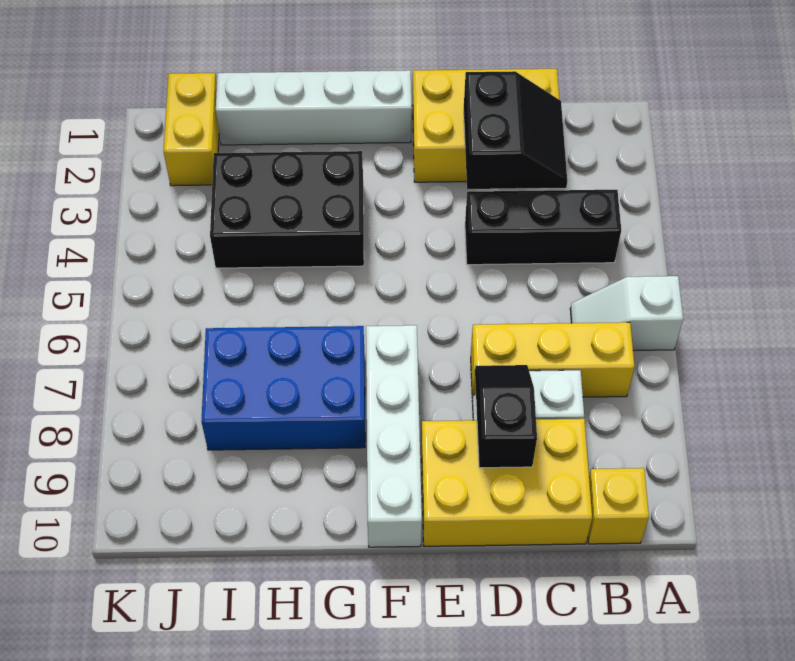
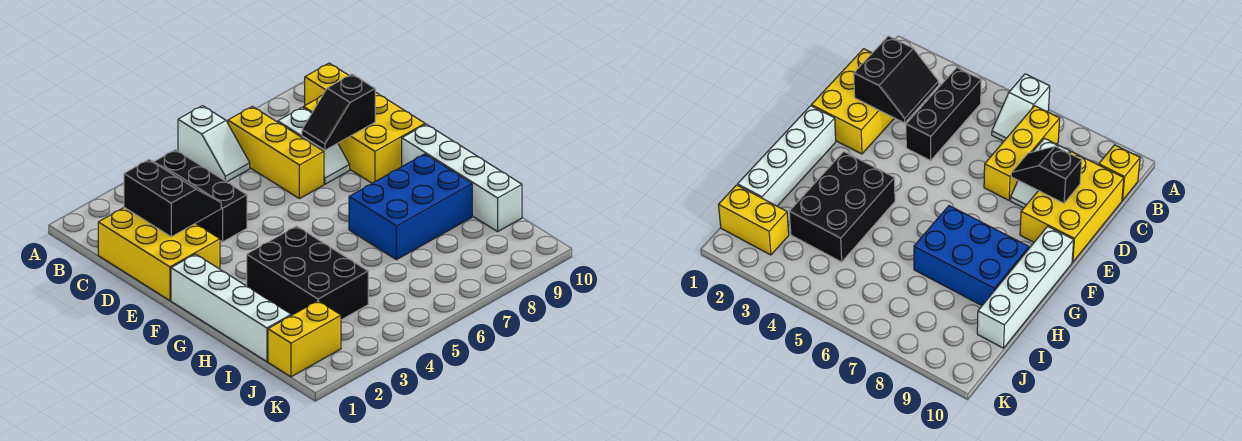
black 2x2 slope [464,71,567,189] -> black 2x2 slope turned to [124,160,221,237]
white 1x4 brick [366,325,422,547] -> white 1x4 brick turned to [402,124,522,232]
blue 2x3 brick [201,326,365,450] -> blue 2x3 brick turned to [349,154,472,260]

